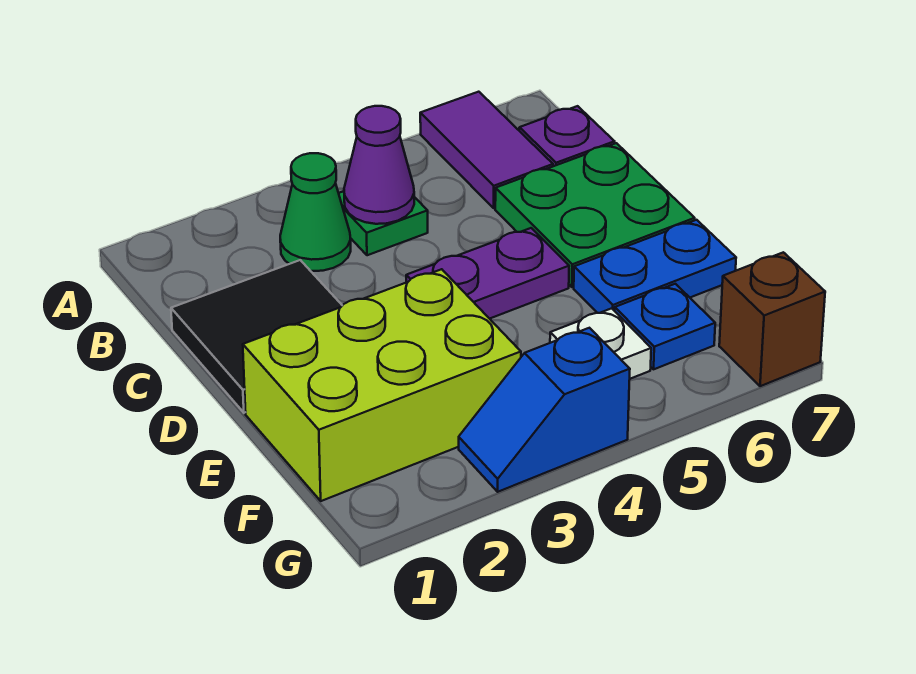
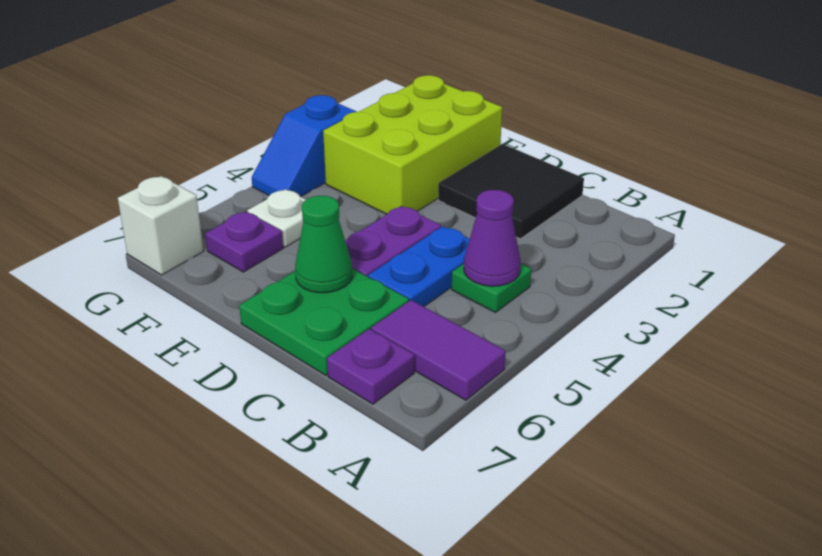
green 1x1 cone [280,153,351,271] -> green 1x1 cone moved to [295,196,352,293]
blue 1x2 plate [574,220,736,313] -> blue 1x2 plate moved to [368,226,469,307]
blue 1x1 plate [615,284,715,369] -> purple 1x1 plate [205,211,283,272]
blue 1x2 slope [459,328,630,492] -> blue 1x2 slope turned to [252,95,356,197]
brown 1x1 brick [719,252,825,386] -> white 1x1 brick [118,176,203,275]

